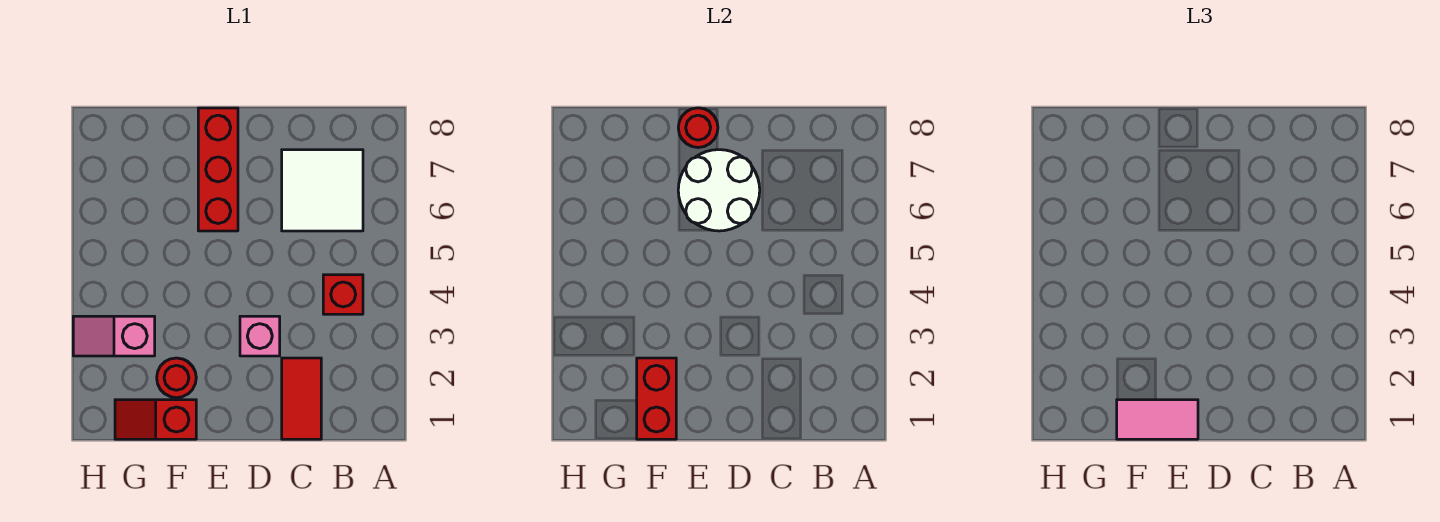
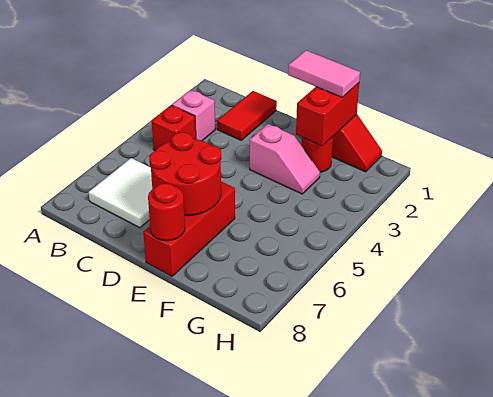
pink 1x1 brick [240,316,280,356] -> pink 1x1 brick moved to [172,90,215,141]
white 2x2 round brick [678,150,760,231] -> red 2x2 round brick [149,132,221,216]
pink 1x2 slope [73,316,155,356] -> pink 1x2 slope moved to [250,124,320,194]

